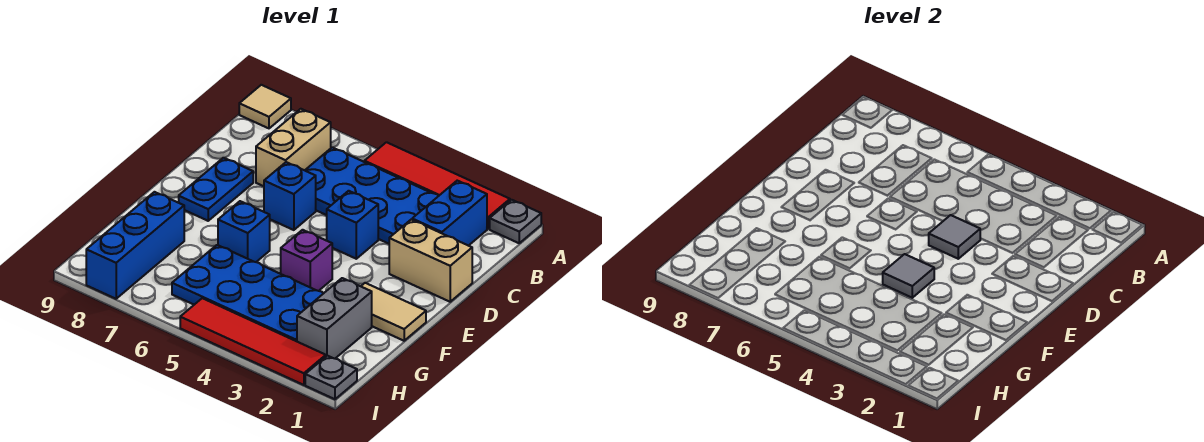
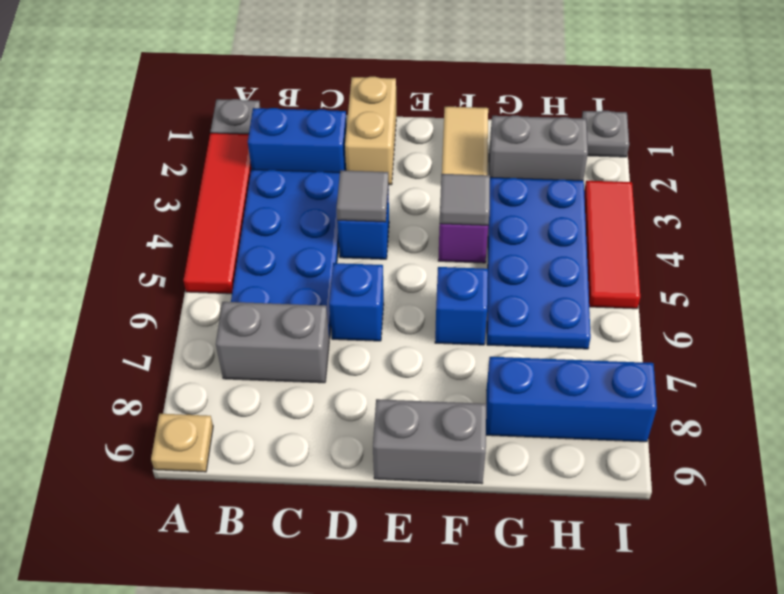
tan 1x1 tile [239,85,291,128] -> tan 1x1 plate [151,414,213,472]
tan 1x2 brick [256,109,331,186] -> grey 1x2 brick [216,302,329,383]
blue 1x2 plate [179,158,253,221] -> none
none -> grey 1x2 brick [373,399,486,484]
red 1x4 tile [180,298,326,385] -> red 1x3 tile [584,181,640,309]

